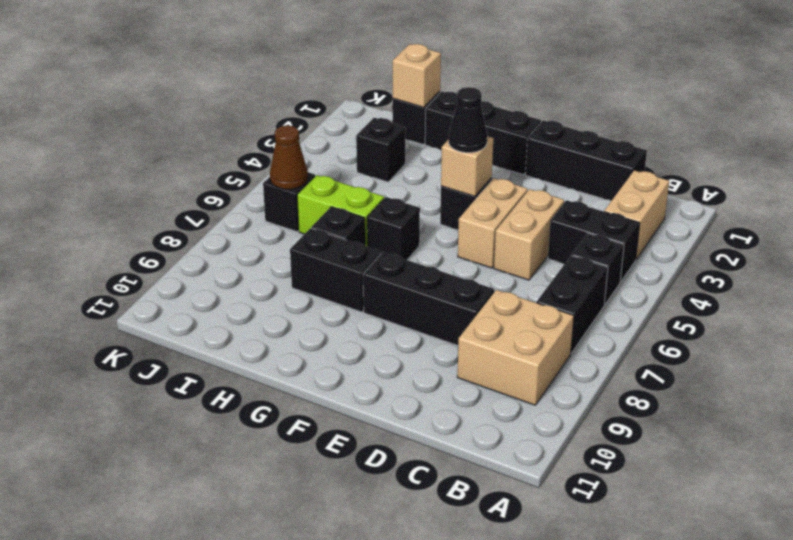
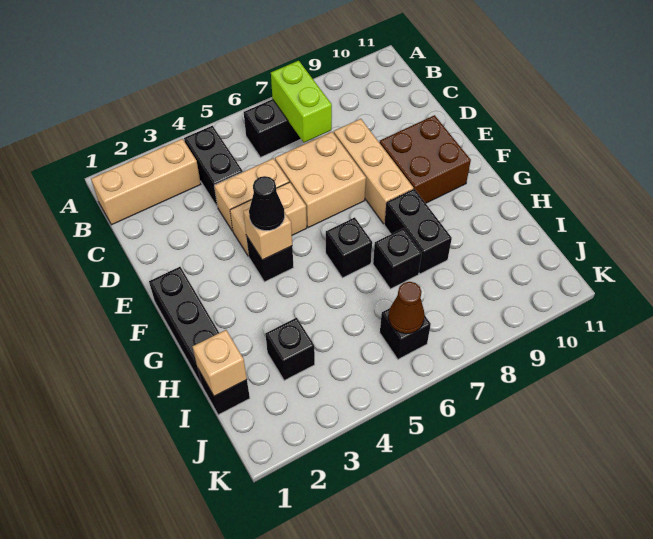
tan 1x2 brick [604,170,669,259] -> tan 1x3 brick [91,139,201,225]
black 1x1 brick [572,233,624,305] -> none
tan 2x2 brick [457,290,574,405] -> tan 2x2 brick moved to [275,132,366,228]
black 1x3 brick [525,121,647,201] -> none
black 1x3 brick [363,252,494,346] -> tan 1x3 brick [334,119,413,224]
none -> brown 2x2 brick [379,115,471,203]
lime 1x2 brick [297,175,384,247] -> lime 1x2 brick moved to [271,61,332,142]

